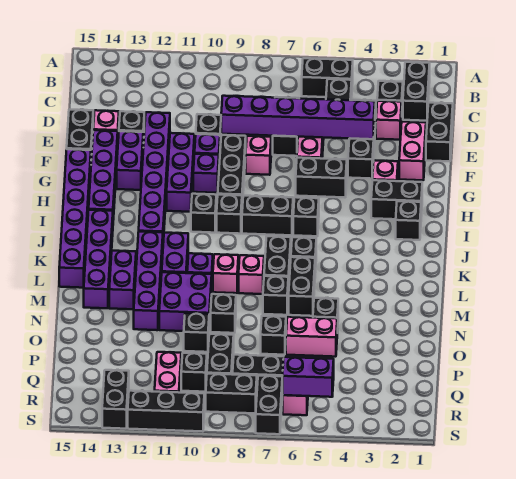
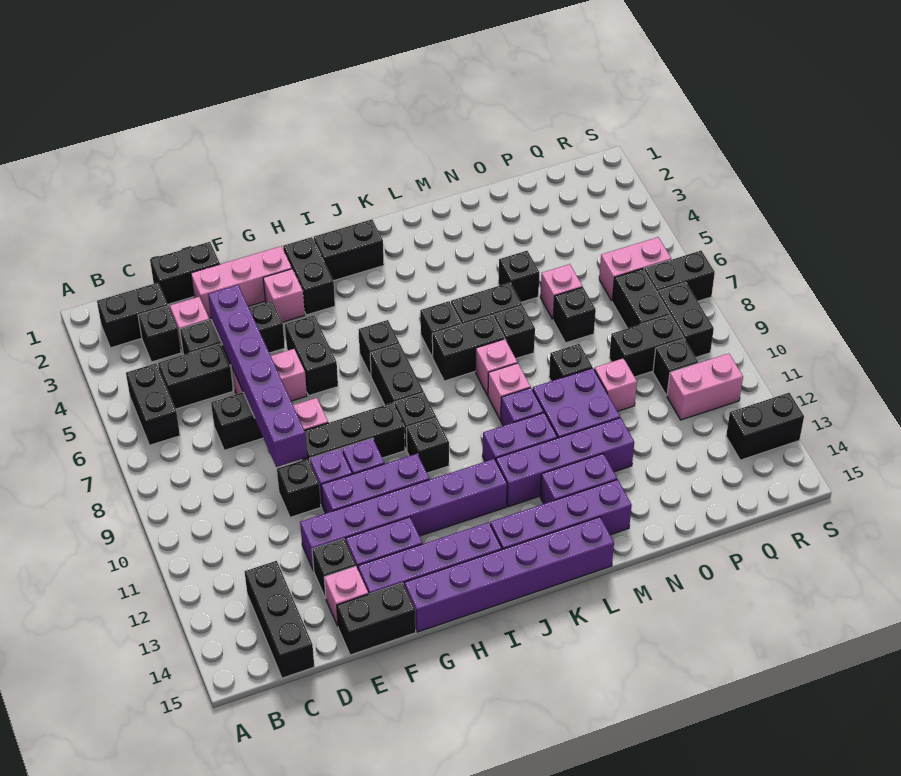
pink 1x2 brick [399,122,426,180] -> pink 1x3 brick [191,246,292,318]
black 1x1 brick [396,201,421,240] -> black 1x2 brick [314,219,384,281]
pink 1x2 brick [286,317,337,357] -> pink 1x1 brick [540,264,582,319]
black 1x1 brick [184,313,209,352] -> pink 1x1 brick [594,358,637,411]
purple 1x2 brick [282,357,334,397] -> none
black 1x3 brick [128,391,204,432] -> black 1x3 brick moved to [244,561,314,678]

